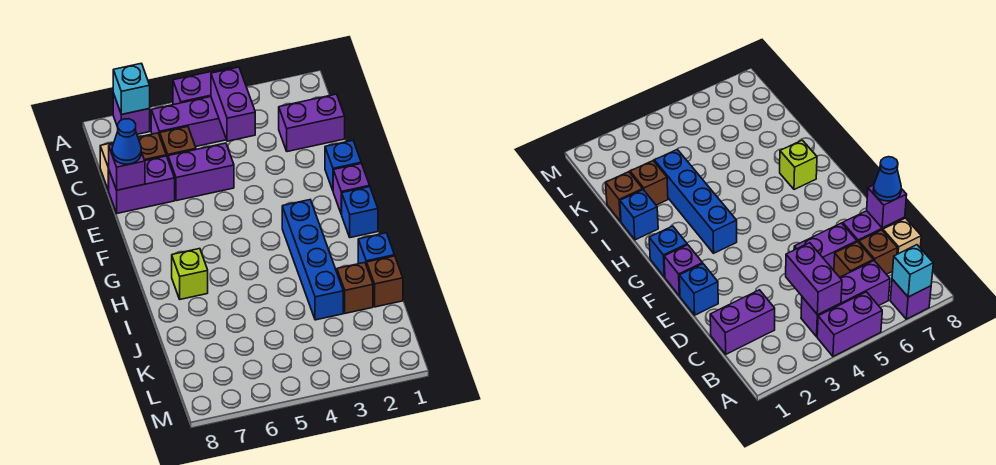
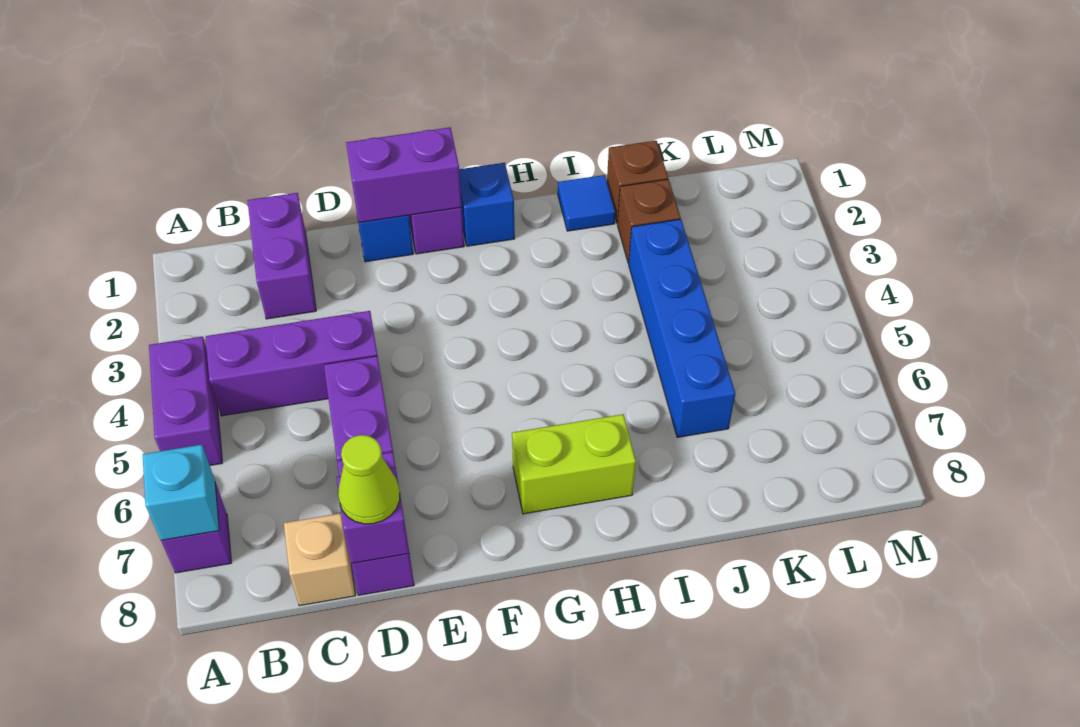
purple 1x3 brick [151,97,226,147] -> purple 1x3 brick turned to [206,311,377,416]
purple 1x2 brick [211,67,255,141] -> purple 1x2 brick moved to [346,128,462,223]
brown 1x1 brick [160,127,196,158] -> none
brown 1x1 brick [138,133,166,161] -> none
blue 1x1 cone [112,119,141,164] -> lime 1x1 cone [338,435,400,524]
blue 1x4 brick [282,200,343,320] -> blue 1x4 brick turned to [629,219,735,437]
lime 1x1 brick [172,249,208,299] -> lime 1x2 brick [512,414,636,514]
blue 1x1 brick [358,233,395,266] -> blue 1x1 tile [558,175,615,231]

